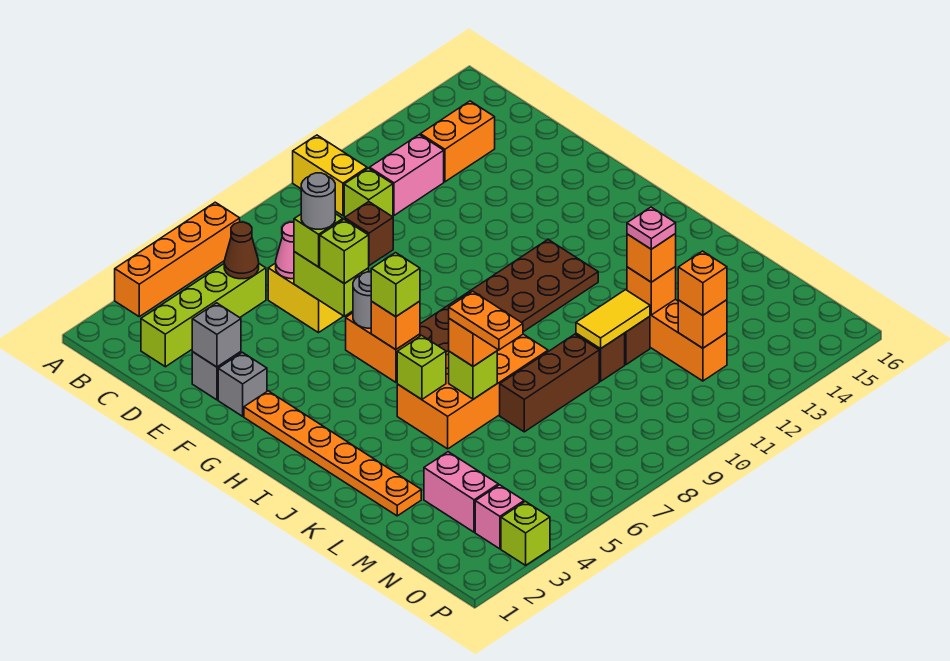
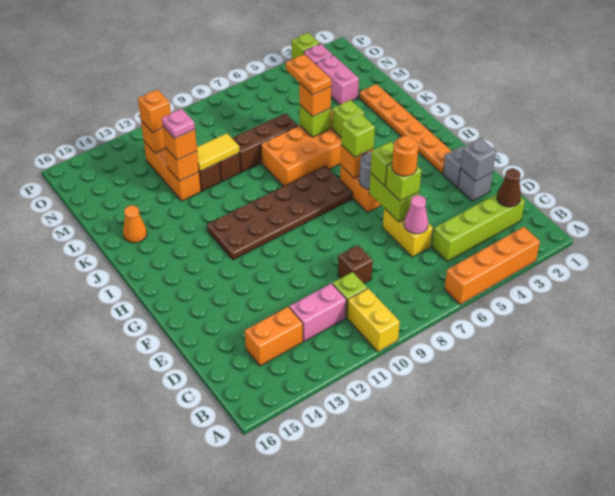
brown 1x1 cone [224,222,259,279] -> brown 1x1 cone moved to [497,169,521,207]
grey 1x1 round brick [301,173,335,229] -> orange 1x1 round brick [392,136,419,176]
none -> orange 1x1 cone [123,205,147,243]

